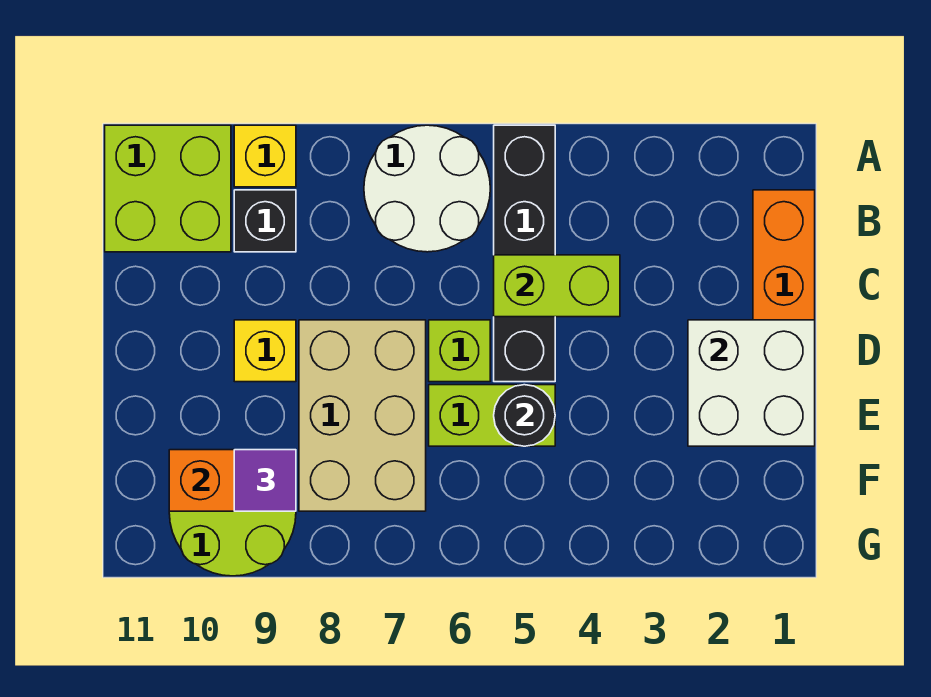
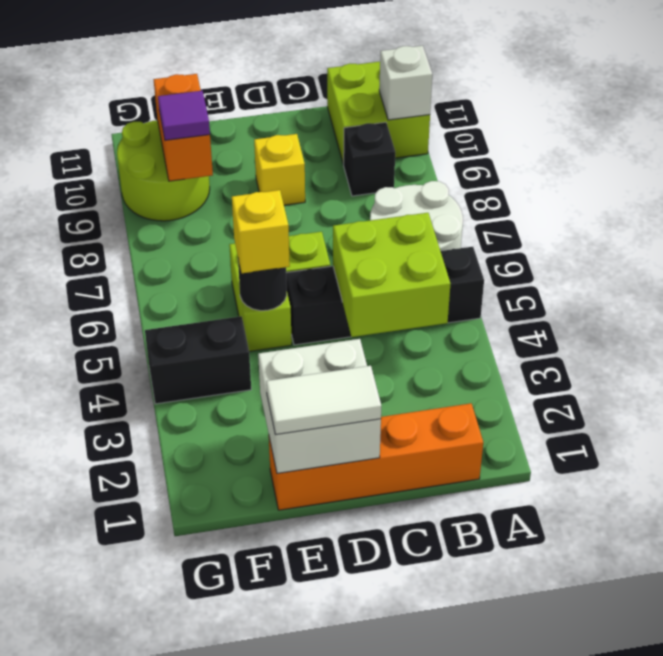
yellow 1x1 brick [234,125,296,187] -> yellow 1x1 brick moved to [232,190,290,273]
none -> white 1x1 brick [379,46,432,120]
lime 1x2 brick [494,255,620,317] -> lime 2x2 brick [333,213,450,337]
none -> white 1x2 tile [266,366,381,435]
tan 2x3 brick [299,320,426,511] -> none
none -> black 1x2 brick [145,316,251,404]

